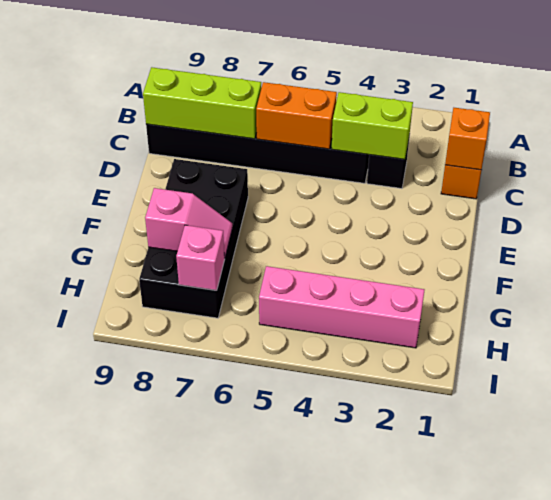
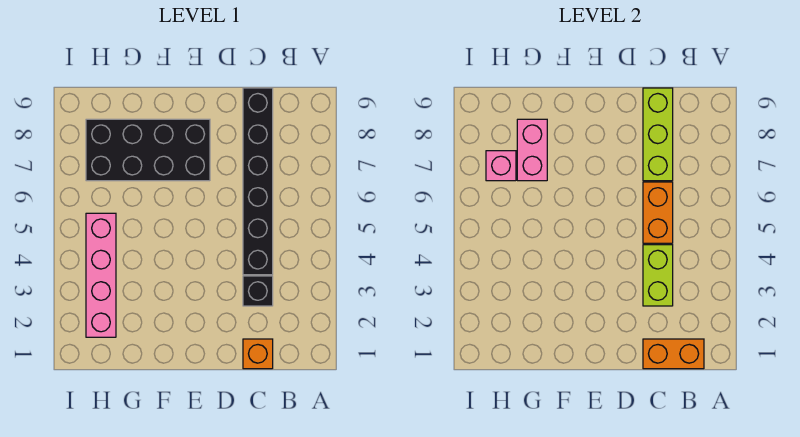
orange 1x1 brick [445,108,490,170] -> orange 1x2 brick [643,339,704,369]
pink 1x2 slope [145,188,232,258] -> pink 1x2 brick [517,119,547,181]

